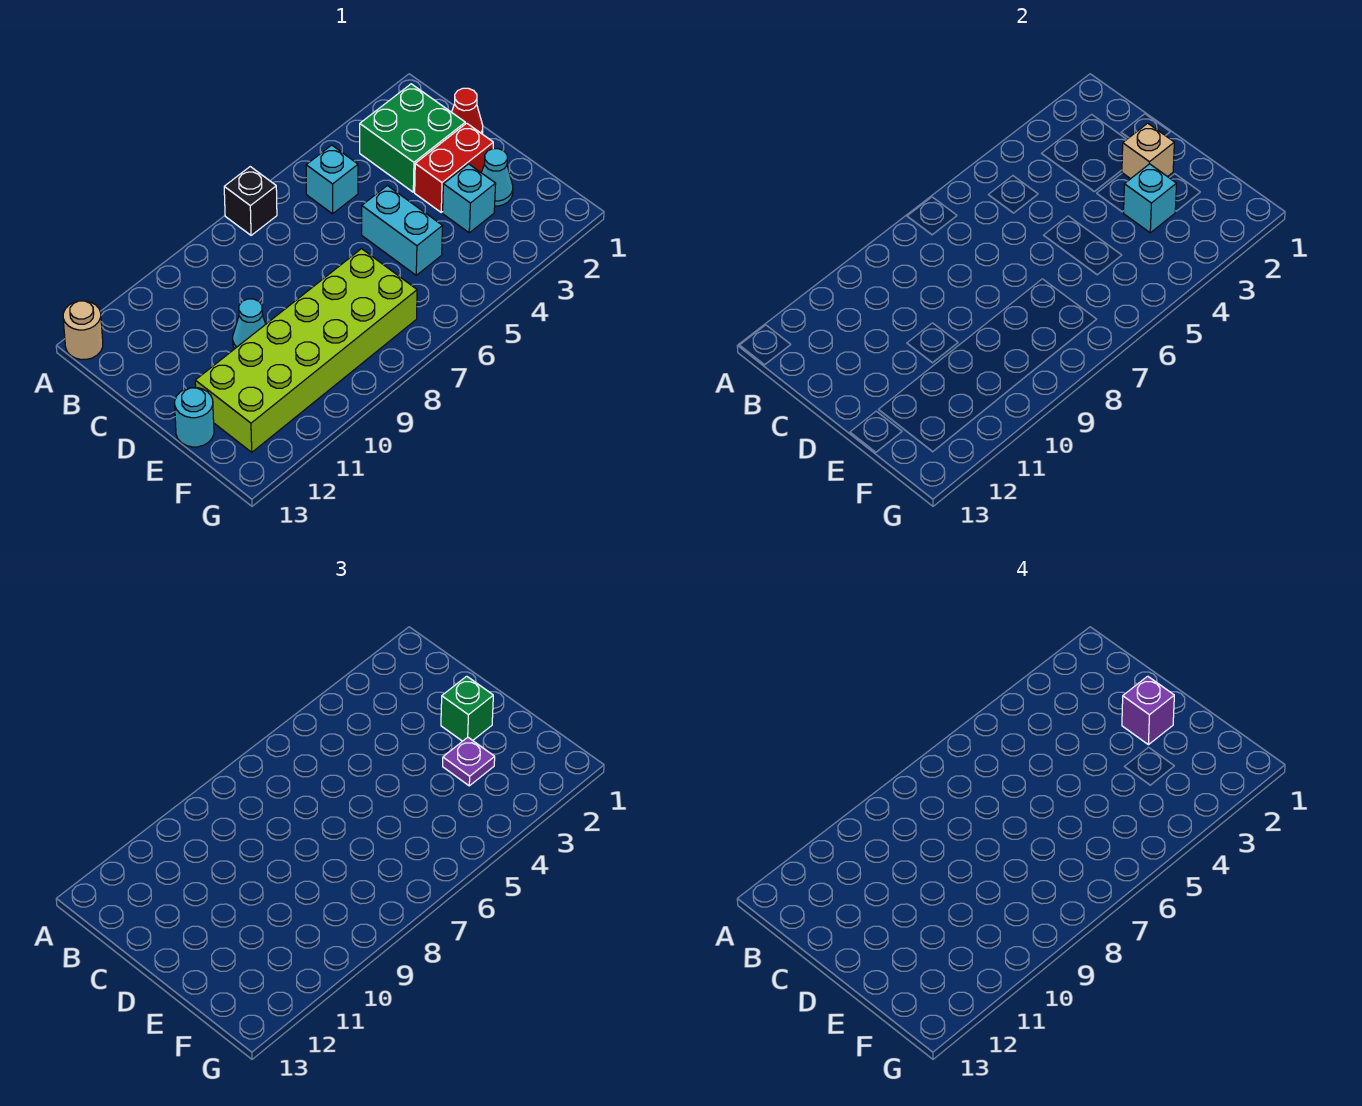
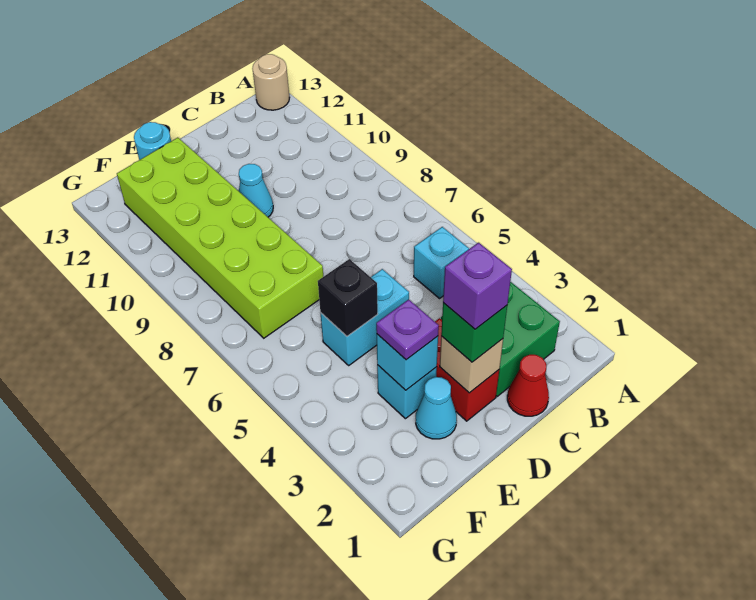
black 1x1 brick [224,167,277,235] -> black 1x1 brick moved to [318,259,378,336]

